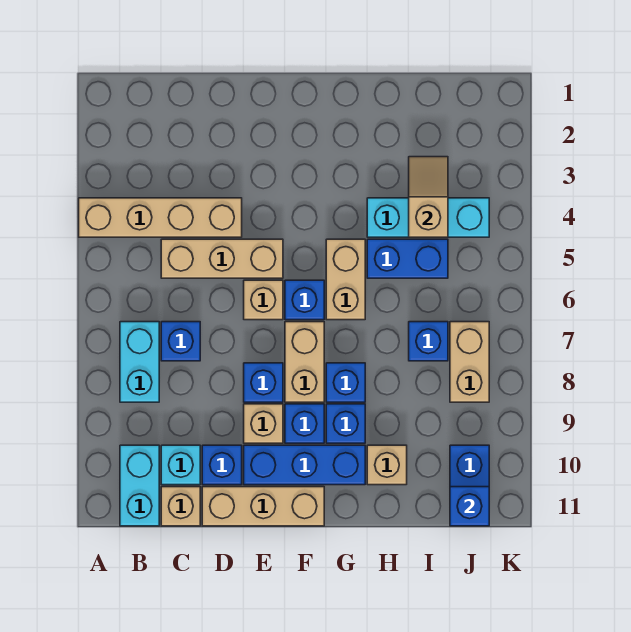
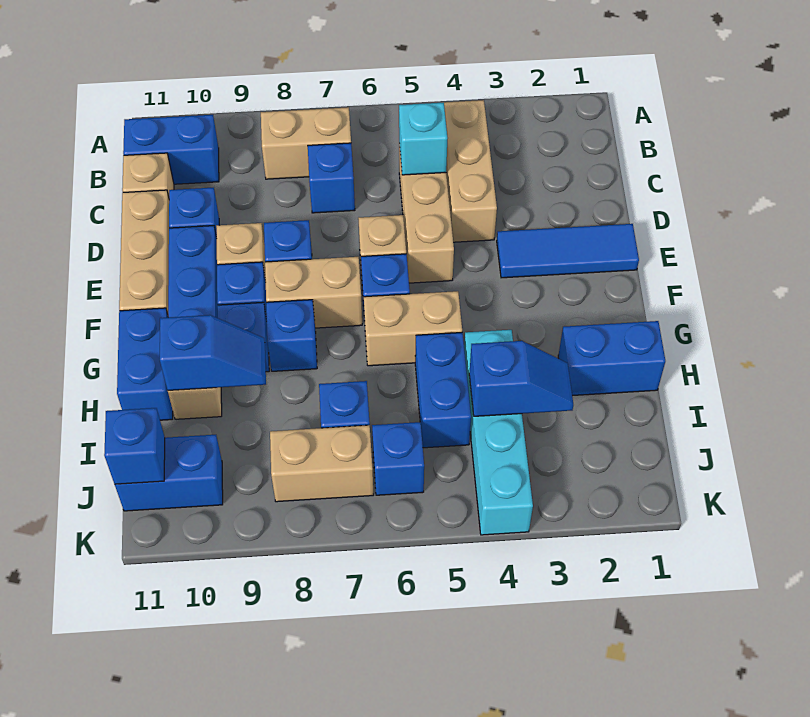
tan 1x4 brick [79,198,242,237] -> tan 1x3 brick [442,100,497,242]
cyan 1x2 brick [120,322,159,402] -> tan 1x2 brick [261,107,351,179]
cyan 1x2 brick [120,445,159,526] -> blue 1x2 brick [123,115,219,184]
cyan 1x1 brick [161,445,200,485] -> cyan 1x1 brick moved to [399,102,448,175]
none -> blue 1x3 tile [497,224,639,278]
none -> blue 1x2 brick [117,308,173,420]
none -> blue 1x2 brick [558,321,665,396]
cyan 1x3 brick [367,198,489,237] -> cyan 1x4 brick [464,330,533,535]
none -> blue 1x2 slope [160,315,266,390]
tan 1x2 slope [409,157,448,237] -> blue 1x2 slope [469,341,573,416]
none -> blue 1x1 brick [372,422,424,495]

